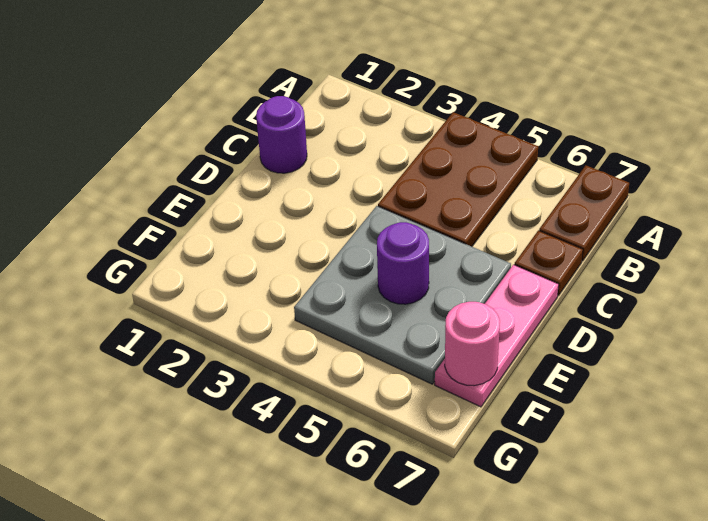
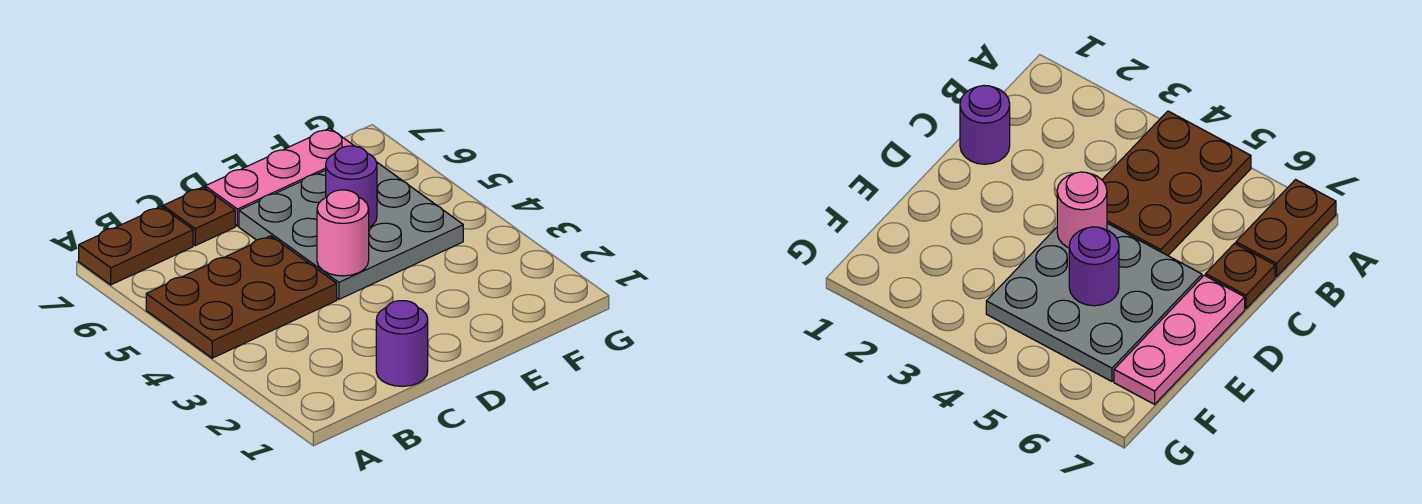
pink 1x1 round brick [445,302,500,386] -> pink 1x1 round brick moved to [317,190,369,276]

